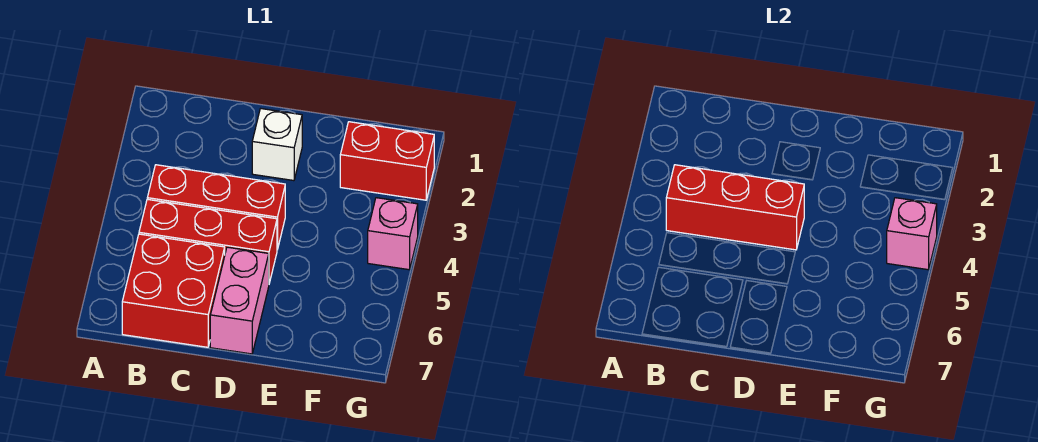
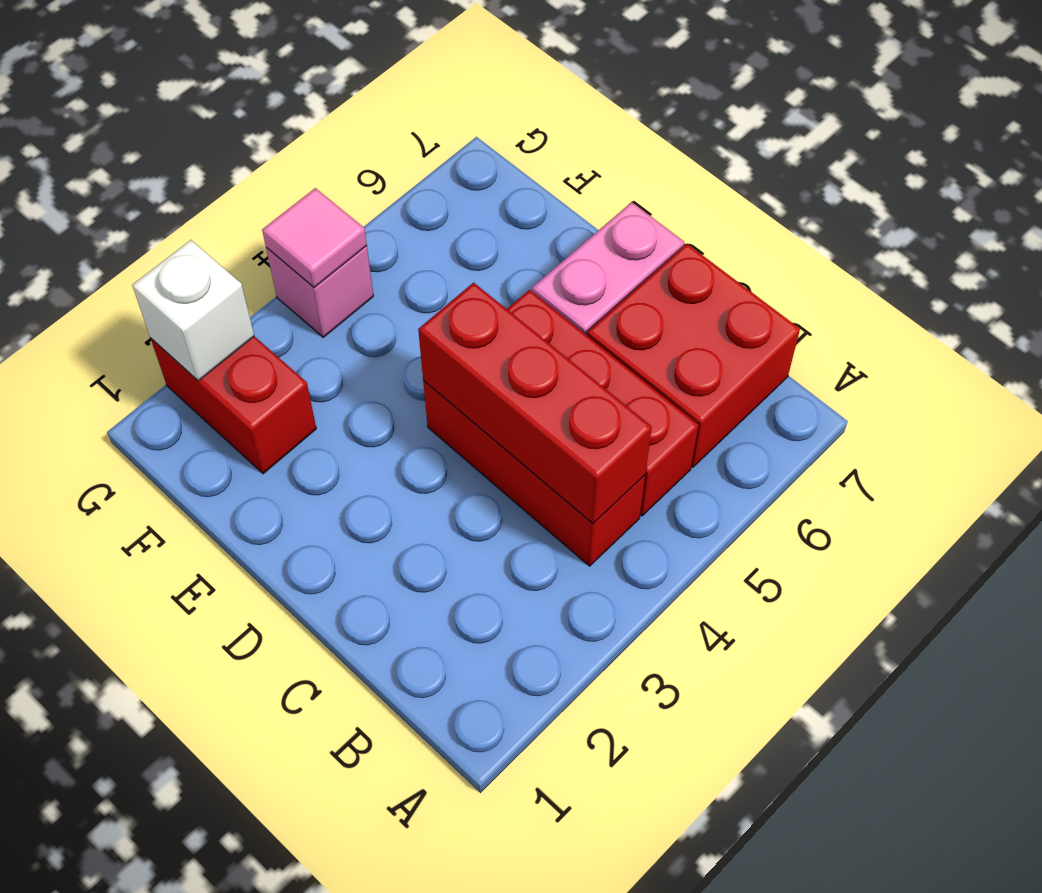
white 1x1 brick [252,109,302,181] -> white 1x1 brick moved to [132,240,254,381]
pink 1x1 brick [887,198,937,270] -> pink 1x1 tile [262,188,367,288]

